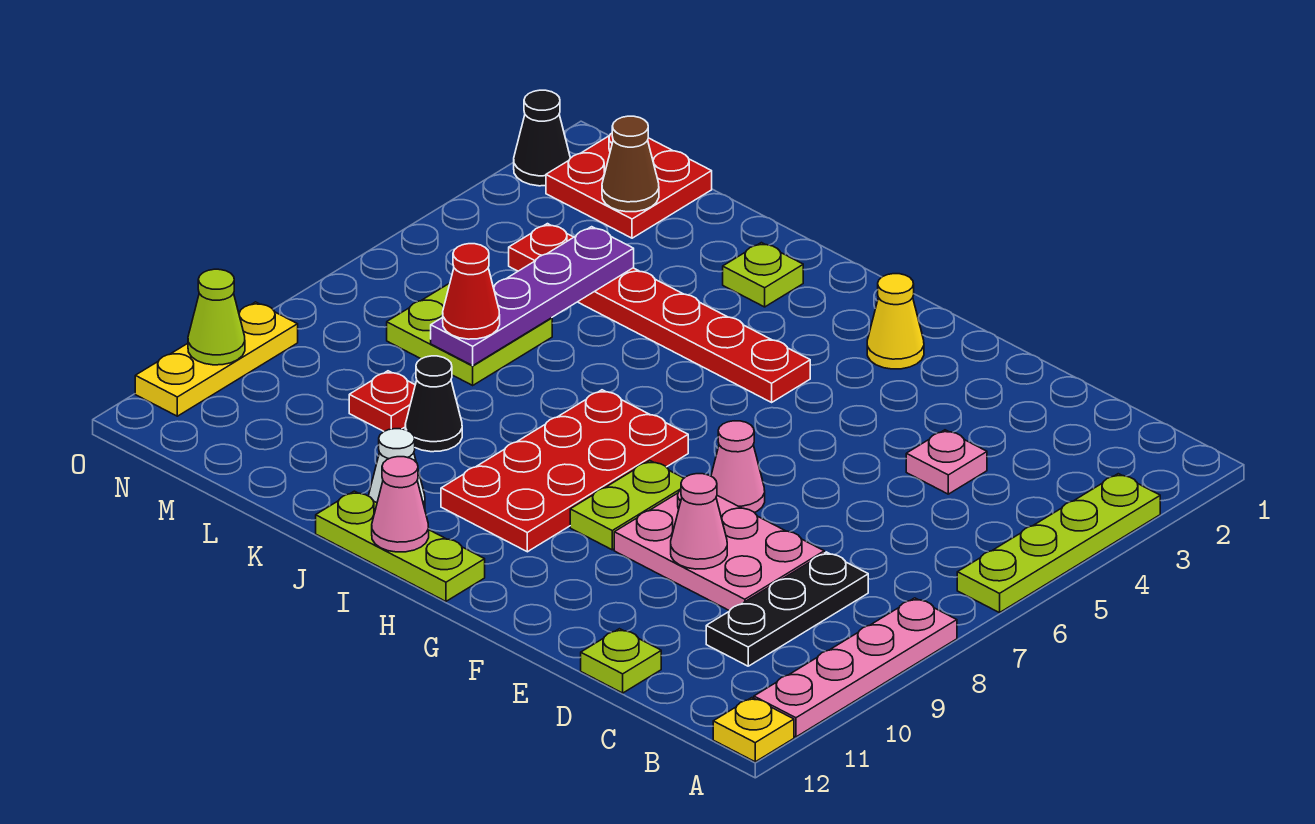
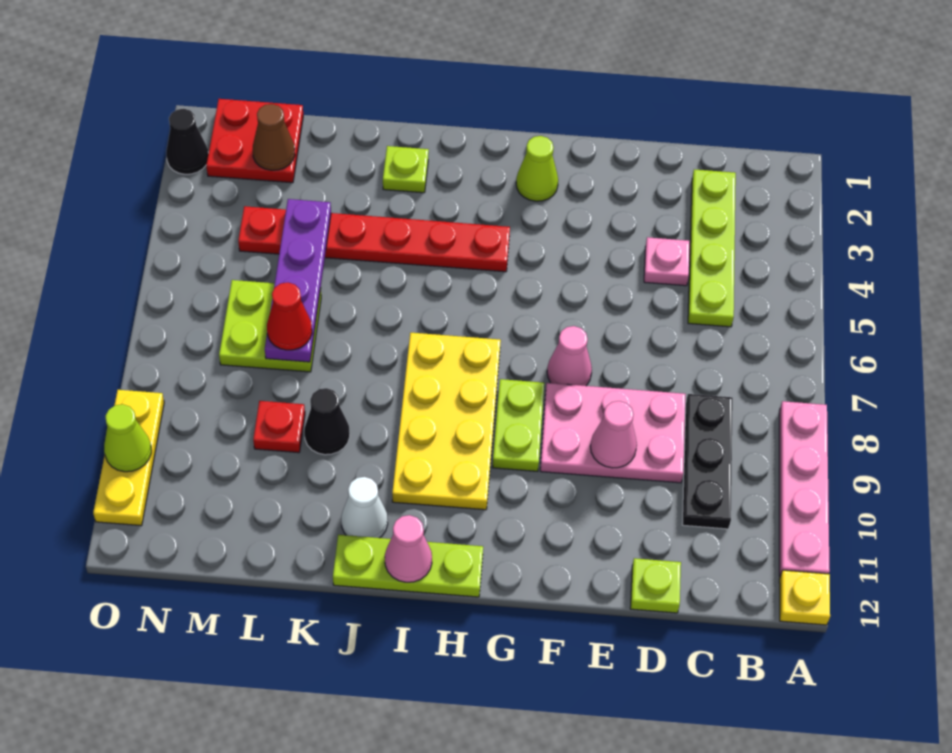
lime 1x4 plate [957,474,1160,613] -> lime 1x4 plate moved to [688,169,736,327]
yellow 1x1 cone [867,274,924,369] -> lime 1x1 cone [516,136,558,201]
red 2x4 plate [441,390,688,552] -> yellow 2x4 plate [392,333,501,510]

